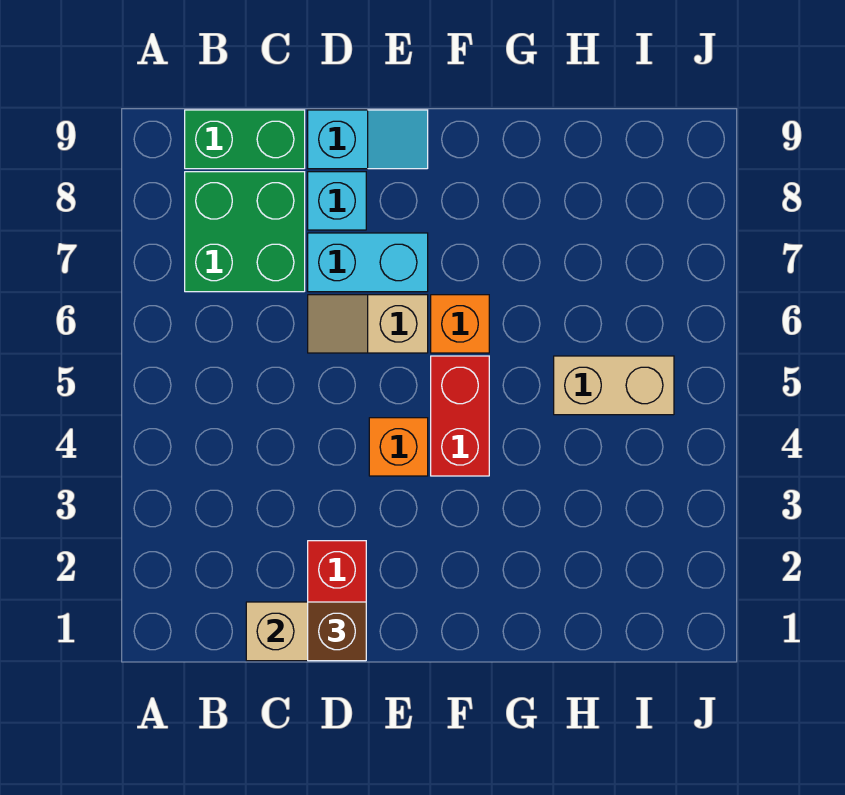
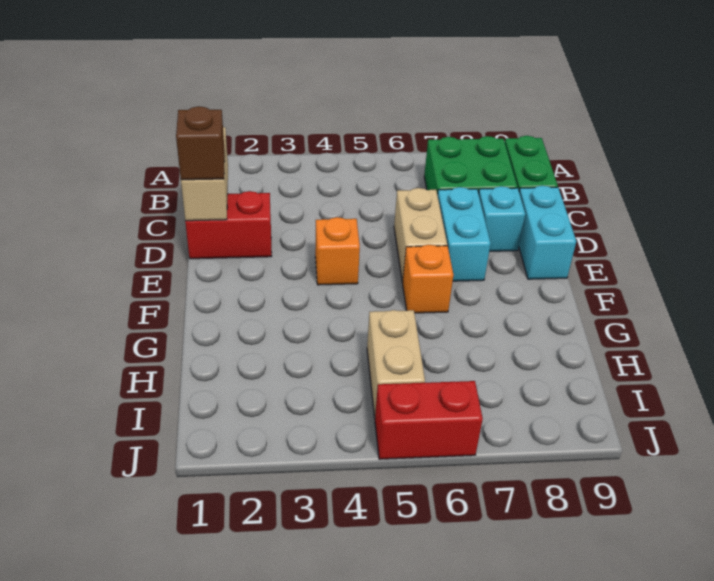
tan 1x2 slope [308,295,428,353] -> tan 1x2 brick [394,188,447,282]
cyan 1x2 slope [308,110,428,169] -> cyan 1x2 brick [519,186,576,279]
red 1x2 brick [431,356,489,476] -> red 1x2 brick moved to [375,381,483,459]

